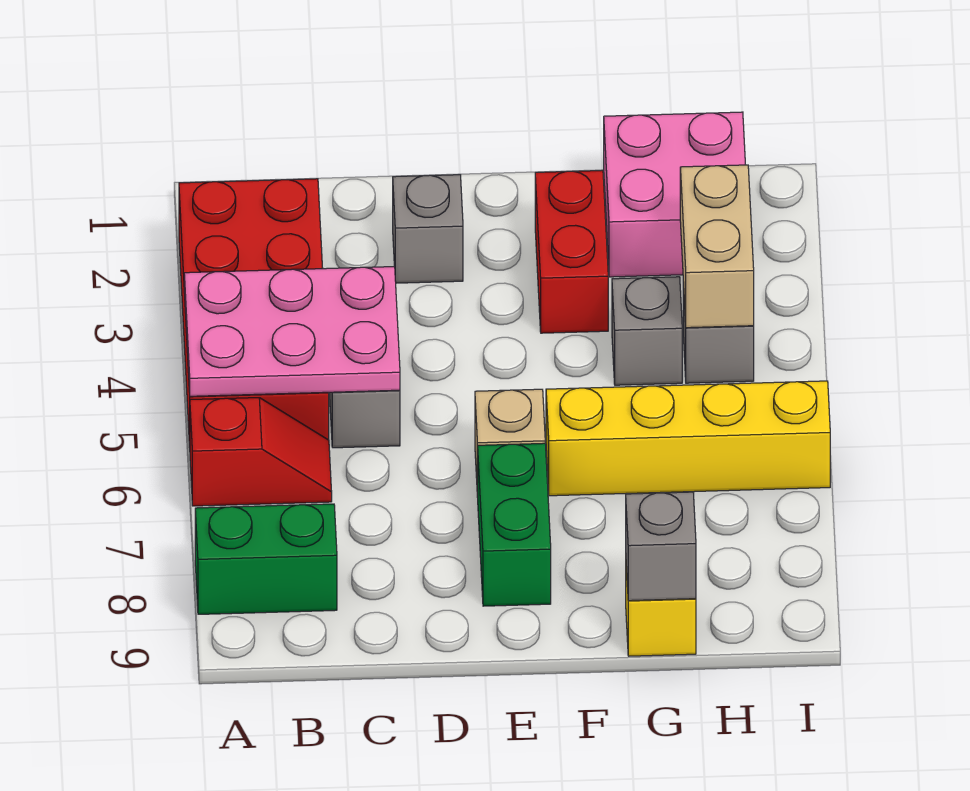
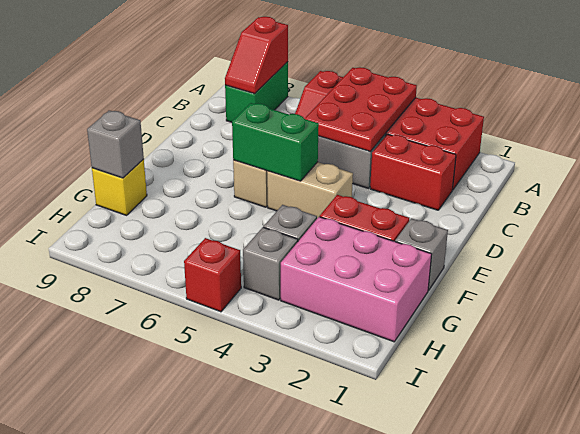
pink 2x3 plate [184,267,400,396] -> red 2x3 plate [305,67,417,151]
none -> red 1x2 slope [225,17,288,94]
none -> red 1x2 brick [370,134,456,210]
grey 1x1 brick [393,175,463,283] -> grey 1x1 brick moved to [395,218,448,290]
green 1x2 brick [478,443,551,606] -> green 1x2 brick moved to [232,103,319,181]
yellow 1x4 brick [546,381,830,496] -> none
pink 2x2 brick [604,112,745,277] -> pink 2x3 brick [281,217,432,342]
tan 1x2 brick [680,165,754,328] -> tan 1x2 brick moved to [267,162,353,218]
none -> red 1x1 brick [184,238,241,312]

